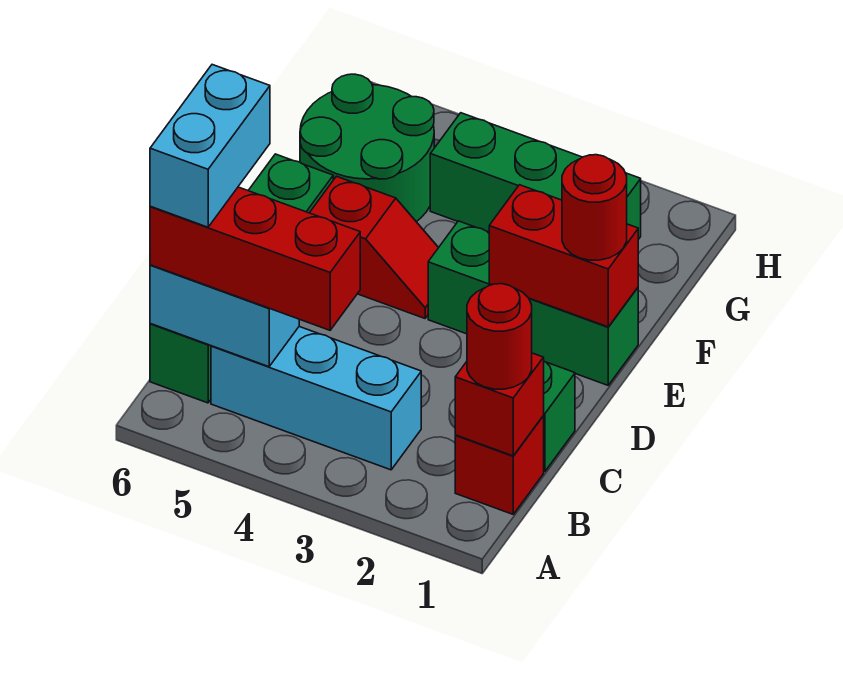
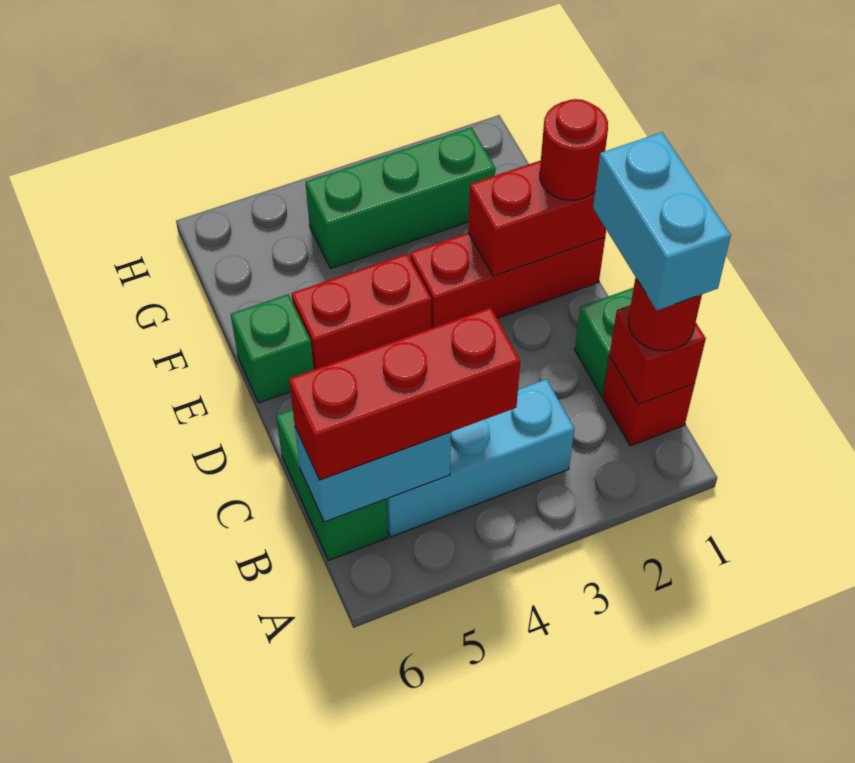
cyan 1x2 brick [150,65,270,227] -> cyan 1x2 brick moved to [593,132,731,310]
green 1x3 brick [428,221,638,385] -> red 1x3 brick [410,233,605,328]
red 1x2 slope [310,176,438,318] -> red 1x2 brick [291,254,431,370]
green 2x2 round brick [300,74,434,222] -> none

